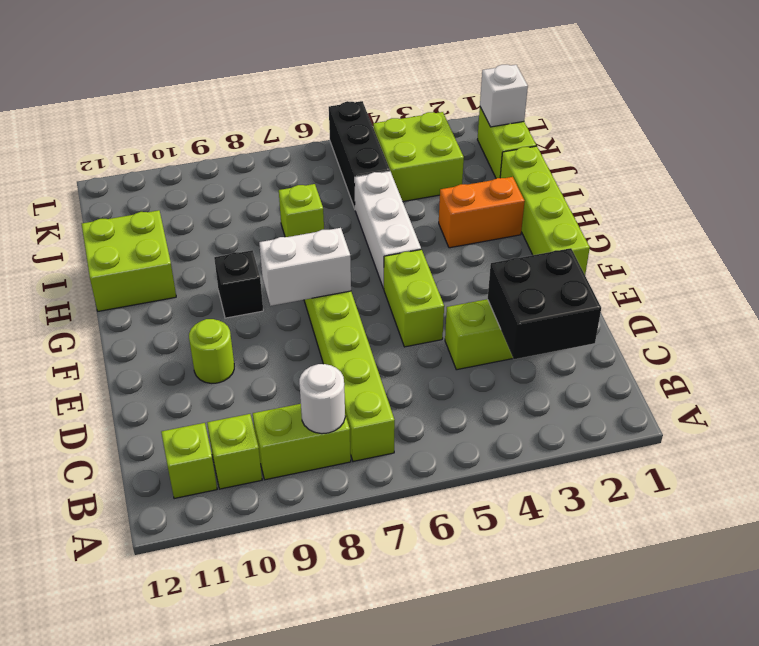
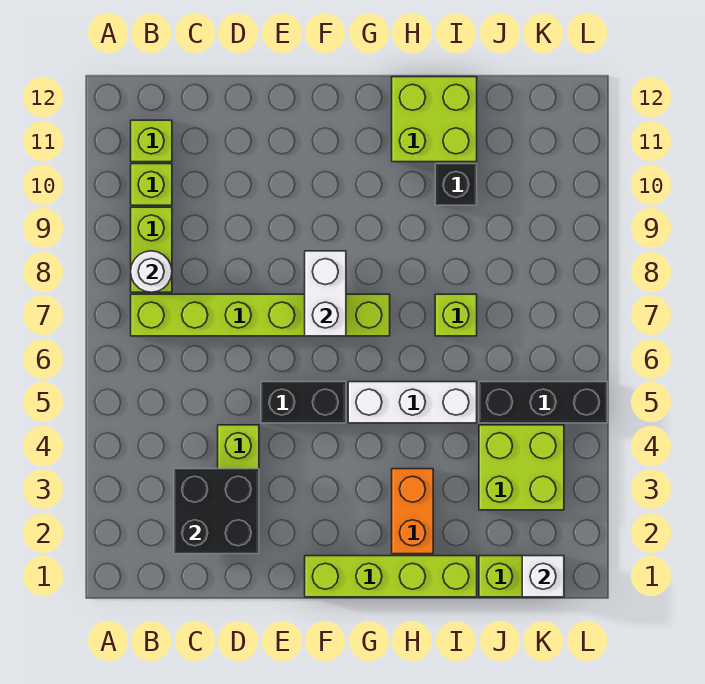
lime 1x2 brick [384,249,444,347] -> black 1x2 brick [261,382,346,423]
lime 1x1 round brick [189,319,234,383] -> none
black 1x1 brick [214,250,263,318] -> black 1x1 brick moved to [435,164,477,205]

